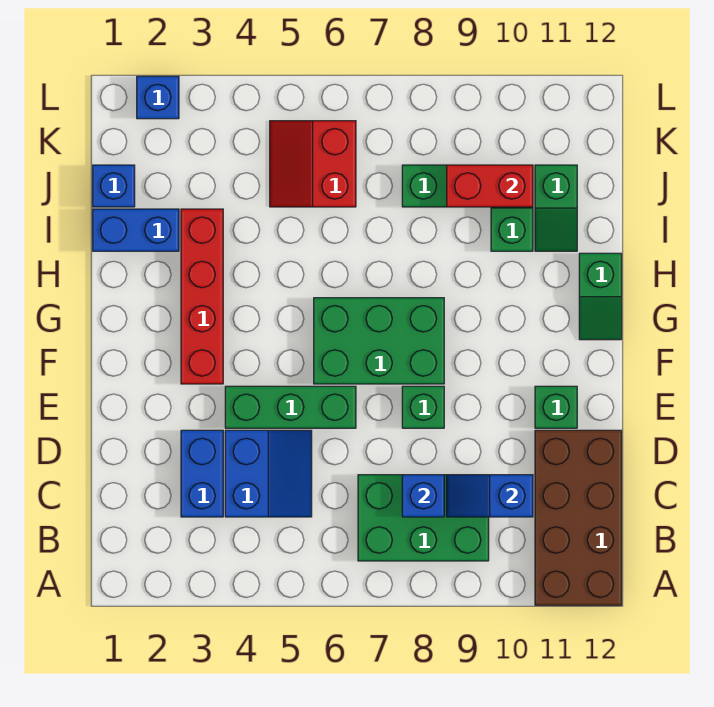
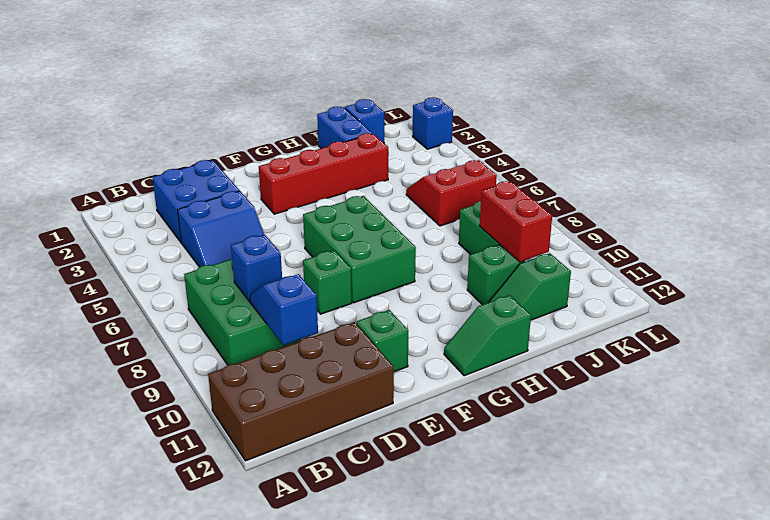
blue 1x2 brick [181,430,223,517] -> blue 2x2 brick [152,160,240,242]
green 1x3 brick [225,386,356,428] -> none

